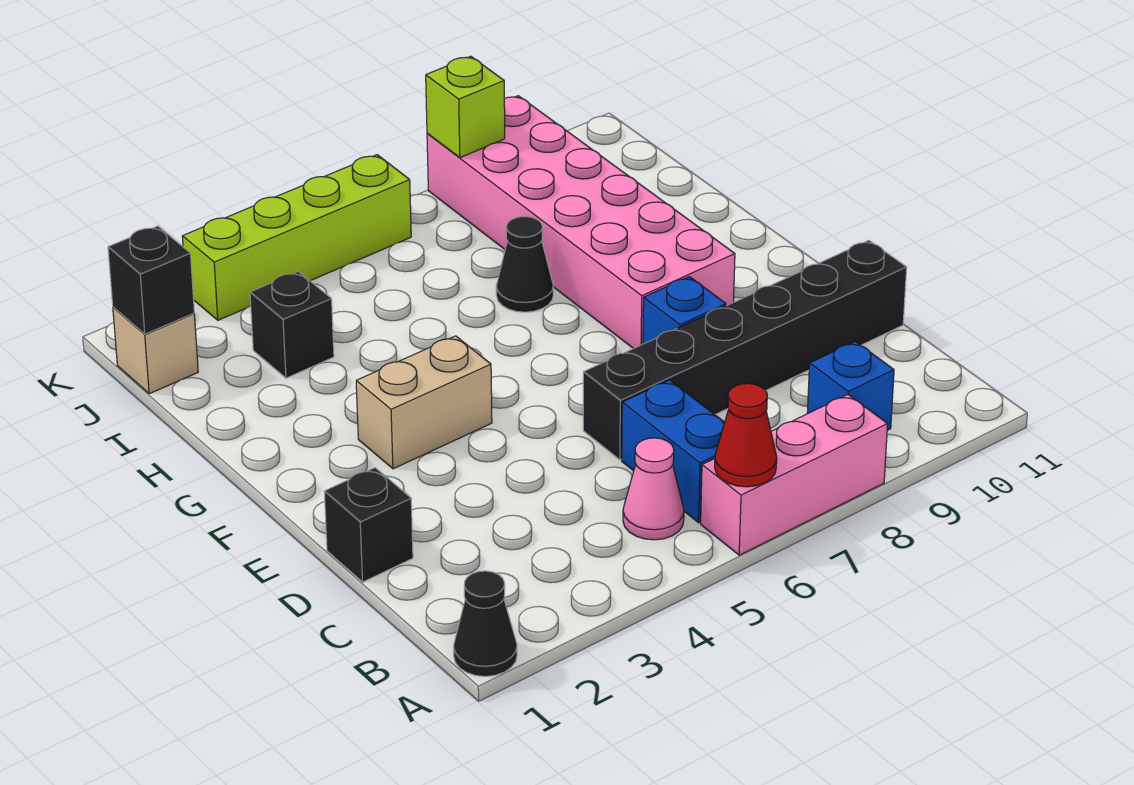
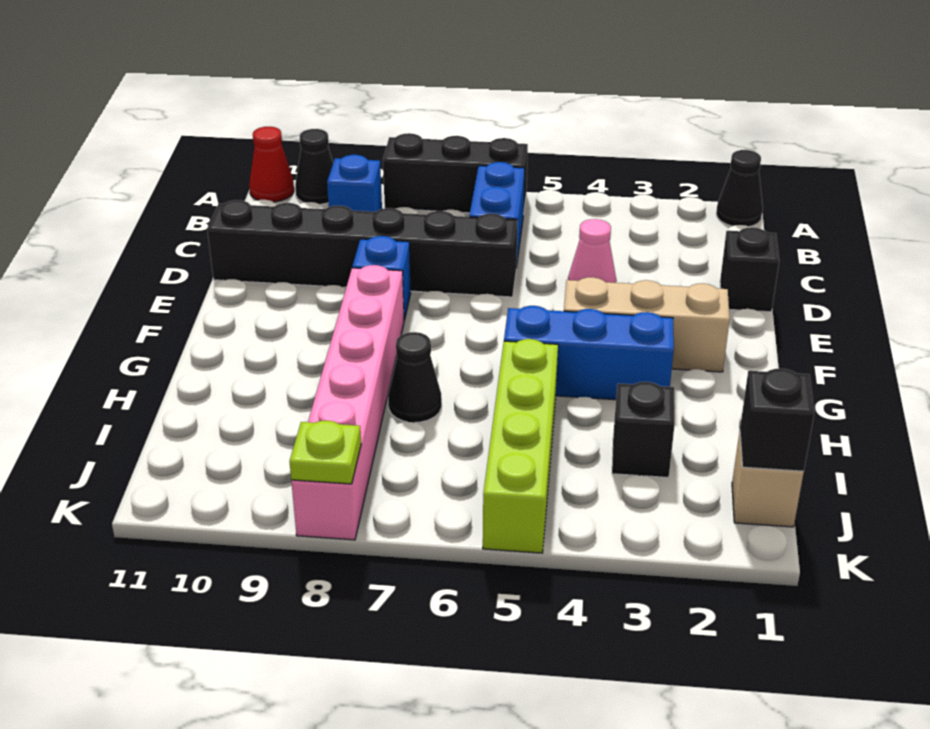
pink 1x3 brick [701,395,888,555] -> black 1x3 brick [383,133,528,214]
red 1x1 cone [715,383,777,487] -> red 1x1 cone moved to [249,127,294,202]
none -> black 1x1 cone [295,129,333,205]
pink 1x1 cone [623,438,684,540] -> pink 1x1 cone moved to [568,219,617,283]
tan 1x2 brick [356,336,492,469] -> tan 1x3 brick [564,277,730,372]
pink 2x6 brick [427,96,735,349] -> pink 1x6 brick [291,265,404,540]
none -> blue 1x3 brick [504,306,674,400]
lime 1x4 brick [182,155,411,320] -> lime 1x4 brick turned to [483,339,558,553]
lime 1x1 brick [426,56,505,158] -> lime 1x1 plate [290,421,361,484]

